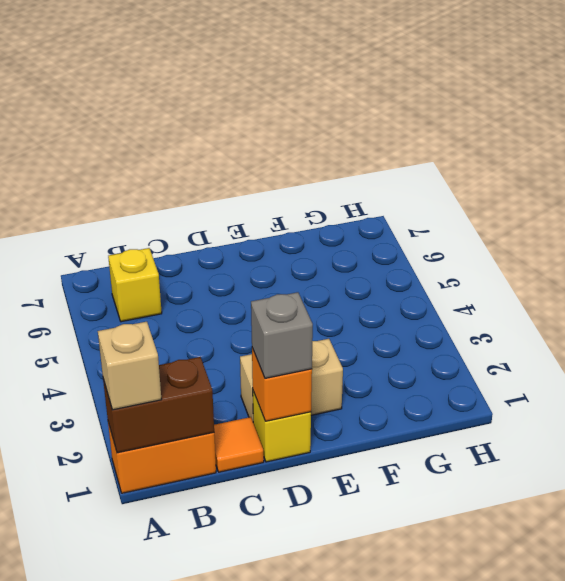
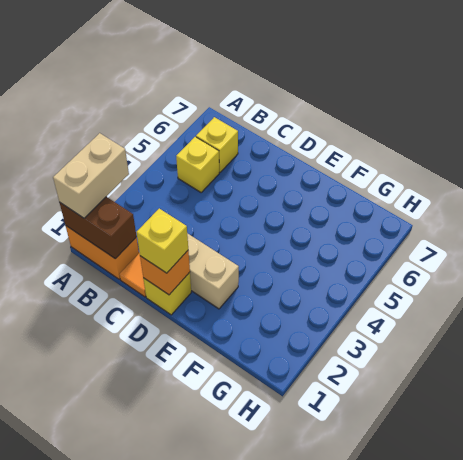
tan 1x1 brick [98,322,161,410] -> tan 1x2 brick [53,133,129,218]
none -> yellow 1x1 brick [176,137,219,192]
grey 1x1 brick [251,292,313,378] -> yellow 1x1 brick [136,209,188,273]

